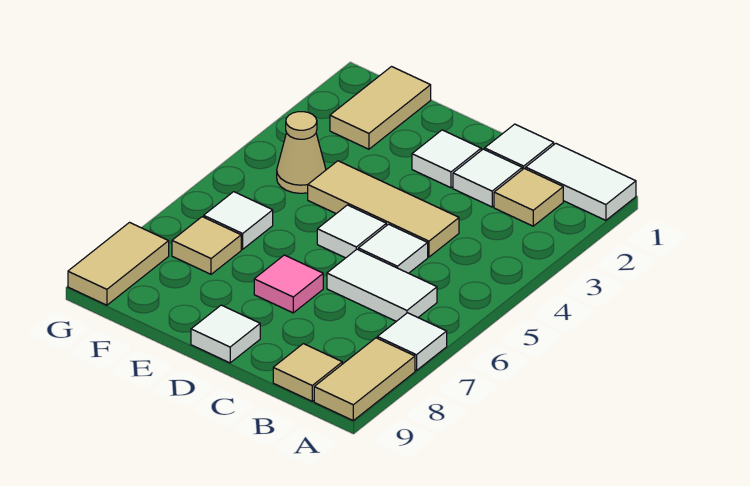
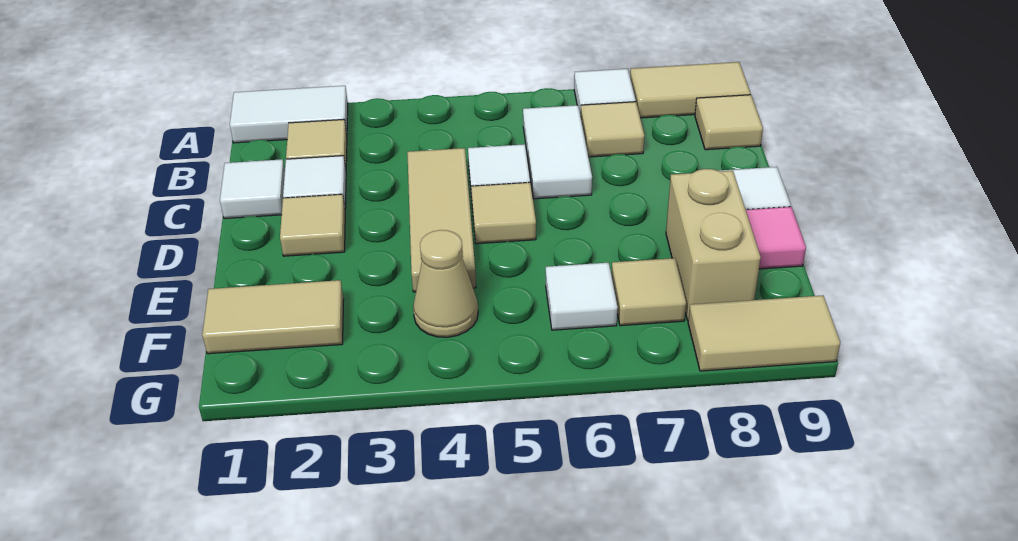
white 1x2 tile [526,144,636,220] -> white 1x2 tile turned to [230,86,348,143]
none -> tan 1x1 tile [581,102,644,157]
white 1x1 tile [412,130,481,188] -> tan 1x1 tile [280,194,345,256]
white 1x1 tile [317,205,386,258] -> tan 1x1 tile [471,182,536,244]
pink 1x1 tile [254,255,323,313] -> pink 1x1 tile moved to [746,207,806,269]
none -> tan 1x2 brick [666,169,761,320]

